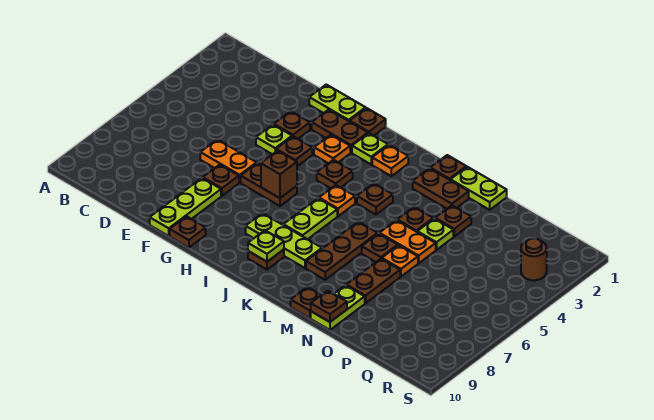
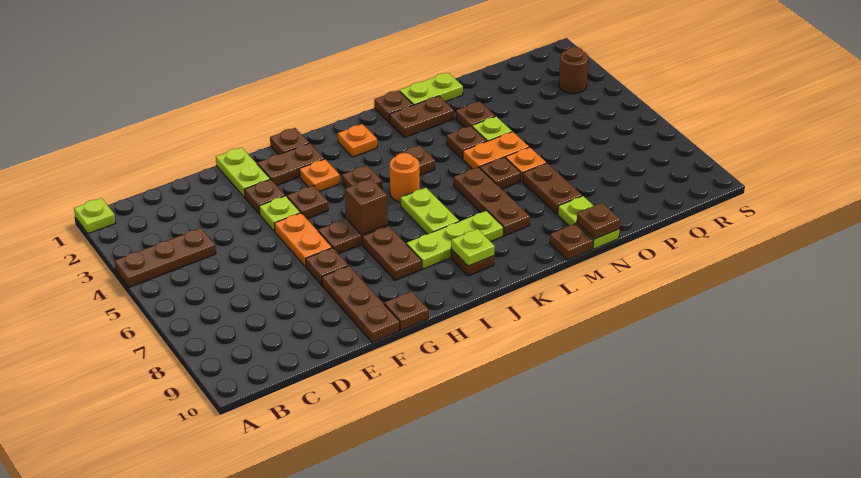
none -> brown 1x3 plate [114,228,216,287]
orange 1x2 plate [200,139,257,182] -> orange 1x2 plate turned to [274,213,332,267]
lime 1x2 plate [309,85,366,121] -> lime 1x2 plate turned to [216,147,270,198]
lime 1x3 plate [150,178,221,236] -> brown 1x3 plate [322,266,400,342]
none -> brown 1x2 plate [362,226,422,281]
lime 1x1 plate [352,133,388,164] -> lime 1x1 plate moved to [74,198,116,234]
orange 1x1 plate [319,185,355,216] -> orange 1x1 round brick [390,153,420,202]

